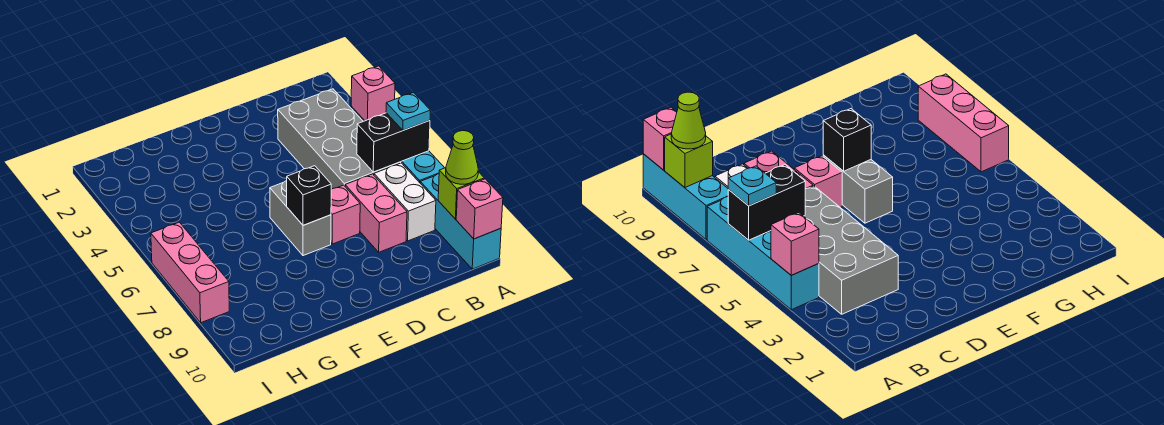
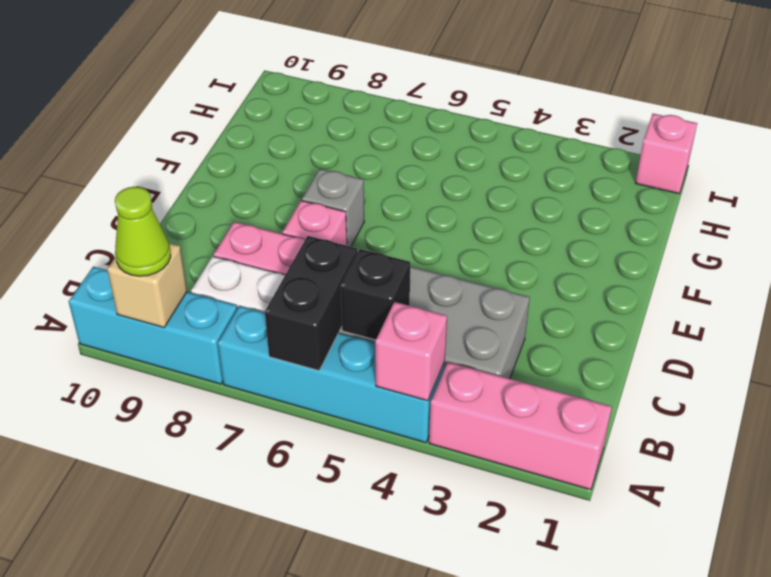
cyan 1x1 plate [386,93,430,130] -> none
lime 1x1 brick [438,168,484,219] -> tan 1x1 brick [107,243,187,327]
pink 1x1 brick [456,179,503,239] -> pink 1x1 brick moved to [636,114,697,194]
grey 1x2 brick [270,180,331,256] -> grey 1x1 brick [302,169,364,247]
black 1x1 brick [287,166,331,225] -> black 1x1 brick moved to [341,249,410,340]
pink 1x3 brick [151,222,229,323] -> pink 1x3 brick moved to [429,362,612,490]

